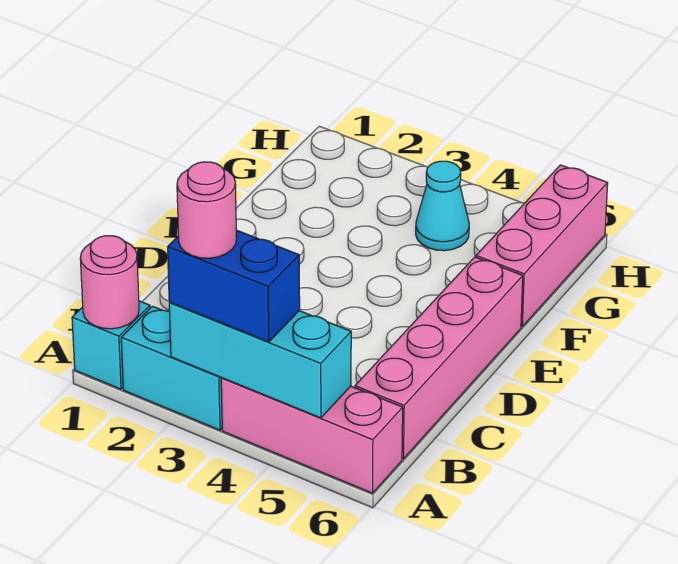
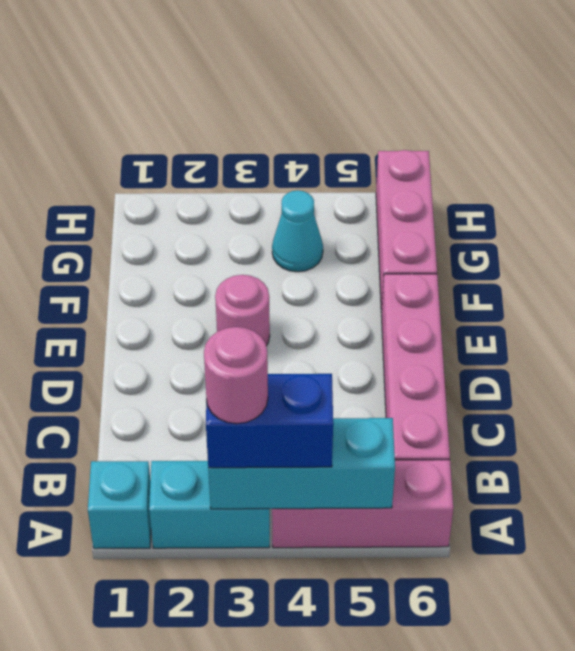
pink 1x1 round brick [80,236,139,329] -> pink 1x1 round brick moved to [215,275,270,346]

